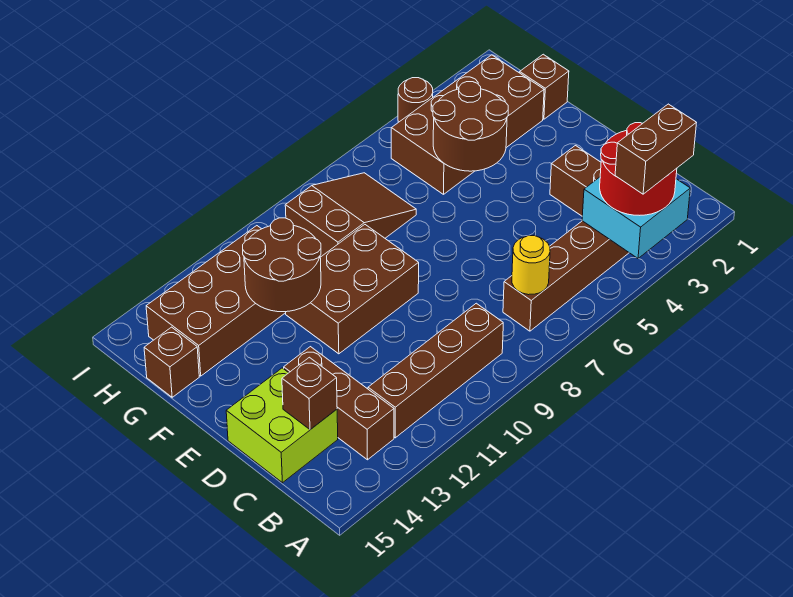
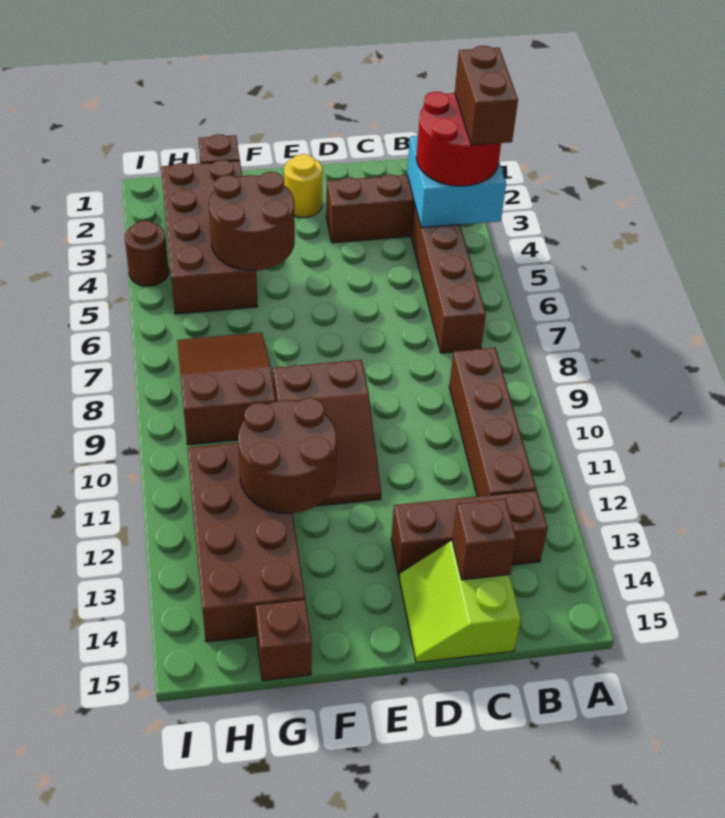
yellow 1x1 round brick [512,236,550,295] -> yellow 1x1 round brick moved to [284,154,322,217]
lime 2x2 brick [226,368,338,483] -> lime 2x2 slope [399,540,521,663]
brown 2x3 brick [286,225,419,354] -> brown 2x3 slope [273,360,381,506]

